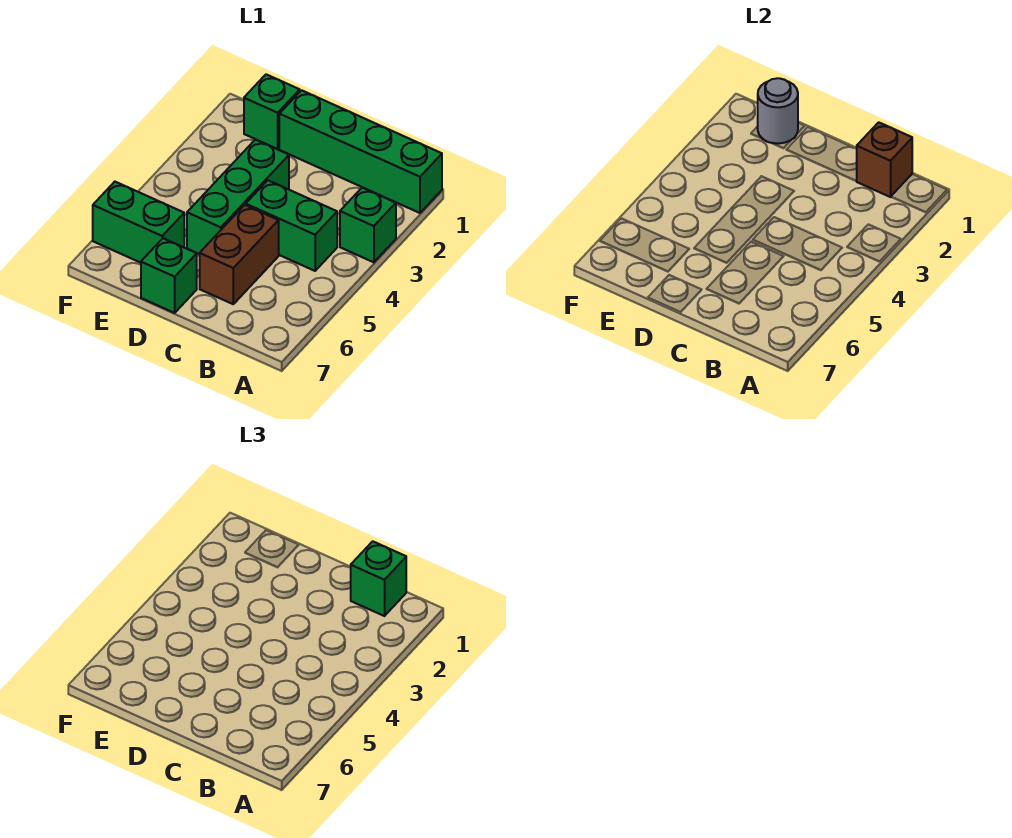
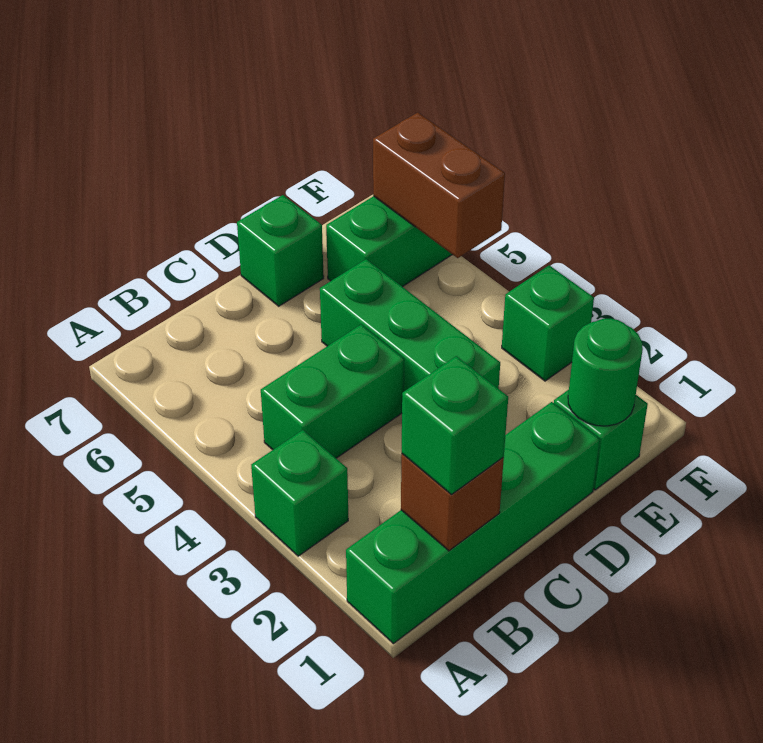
brown 1x2 brick [200,205,279,304] -> brown 1x2 brick moved to [373,112,505,258]
grey 1x1 round brick [758,78,798,143] -> green 1x1 round brick [568,318,643,426]
none -> green 1x1 brick [502,265,594,381]

